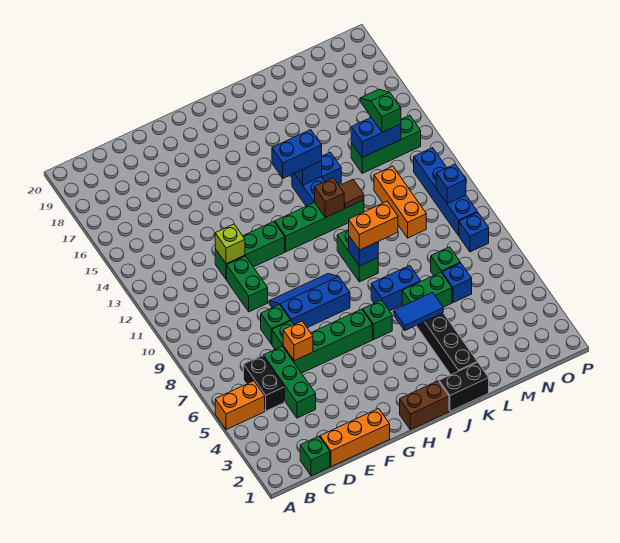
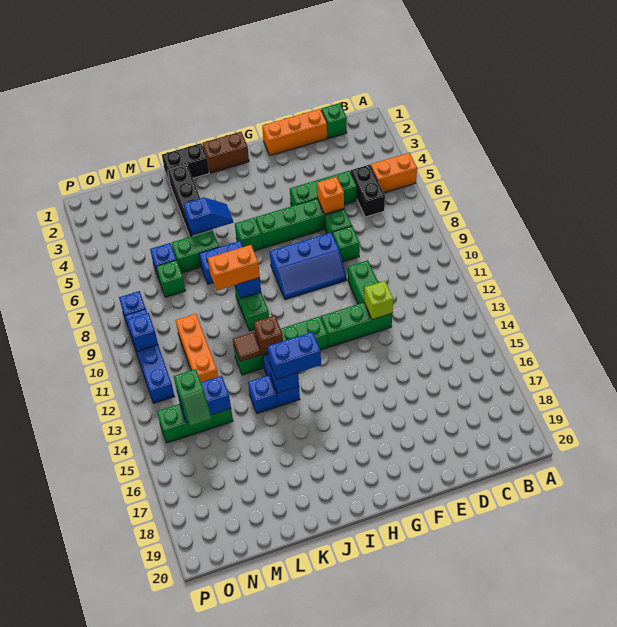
green 1x3 brick [263,346,316,418] -> green 1x3 brick turned to [290,171,357,206]
blue 1x2 tile [394,293,443,330] -> blue 1x2 slope [184,198,233,235]

